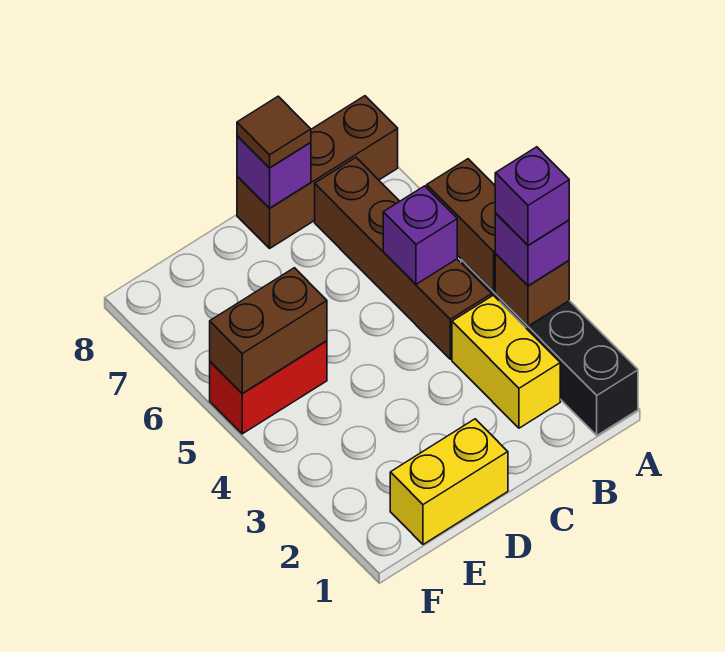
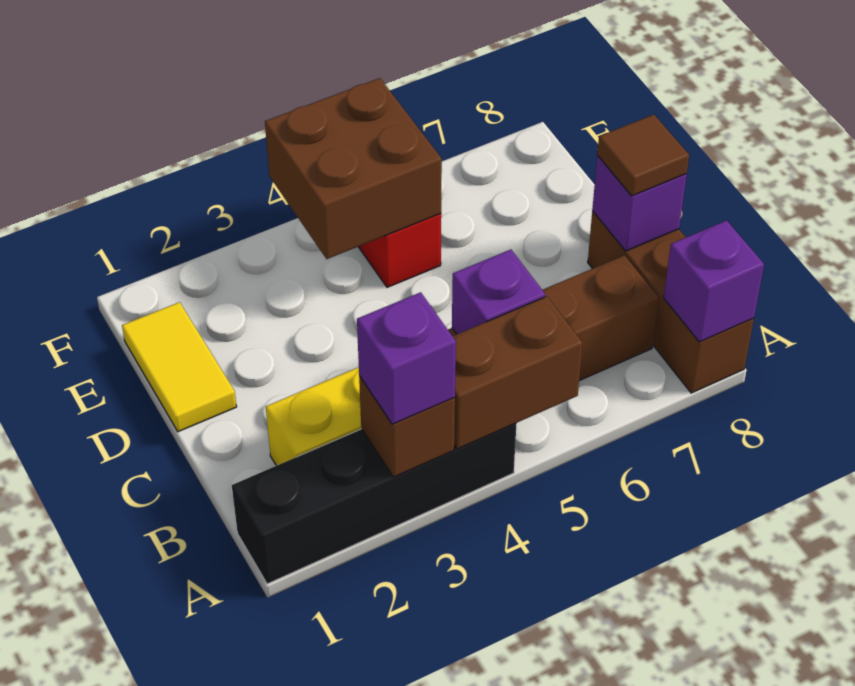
purple 1x1 brick [495,147,569,245] -> purple 1x1 brick moved to [664,220,764,342]
yellow 1x2 brick [390,419,508,544] -> yellow 1x2 tile [122,302,237,432]
brown 1x2 brick [210,268,327,394] -> brown 2x2 brick [265,78,442,259]

